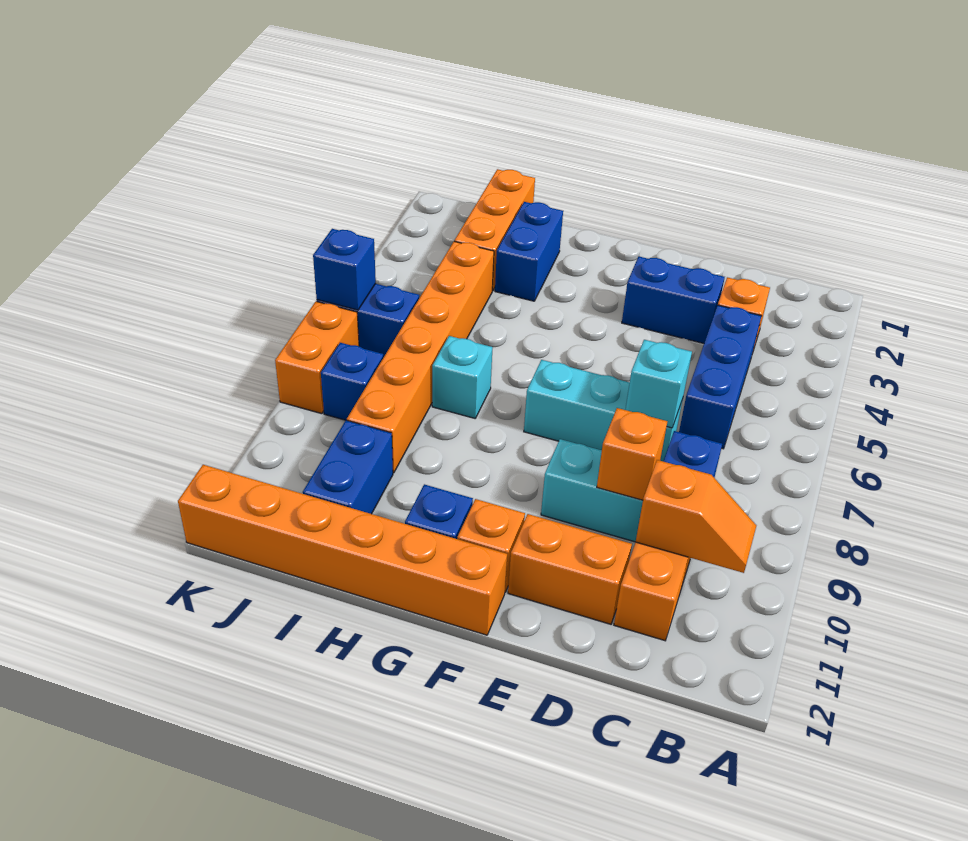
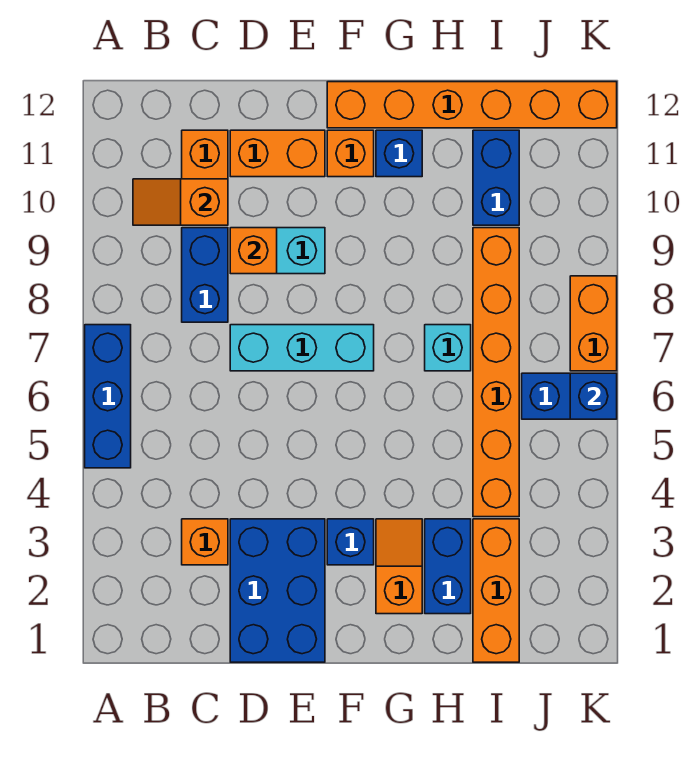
blue 1x3 brick [679,305,761,449] -> blue 1x3 brick moved to [85,325,131,468]
blue 1x2 brick [622,257,725,343] -> blue 2x3 brick [230,519,325,662]
cyan 1x1 brick [626,340,692,428] -> none
none -> orange 1x2 slope [376,519,422,614]
blue 1x1 brick [321,343,383,420] -> blue 1x1 brick moved to [327,519,374,565]

